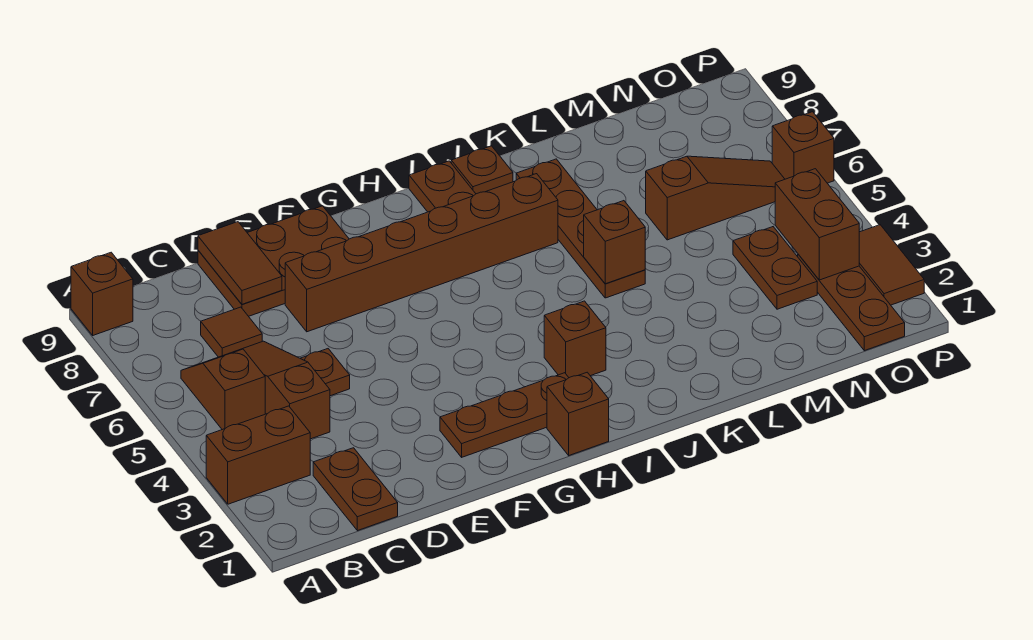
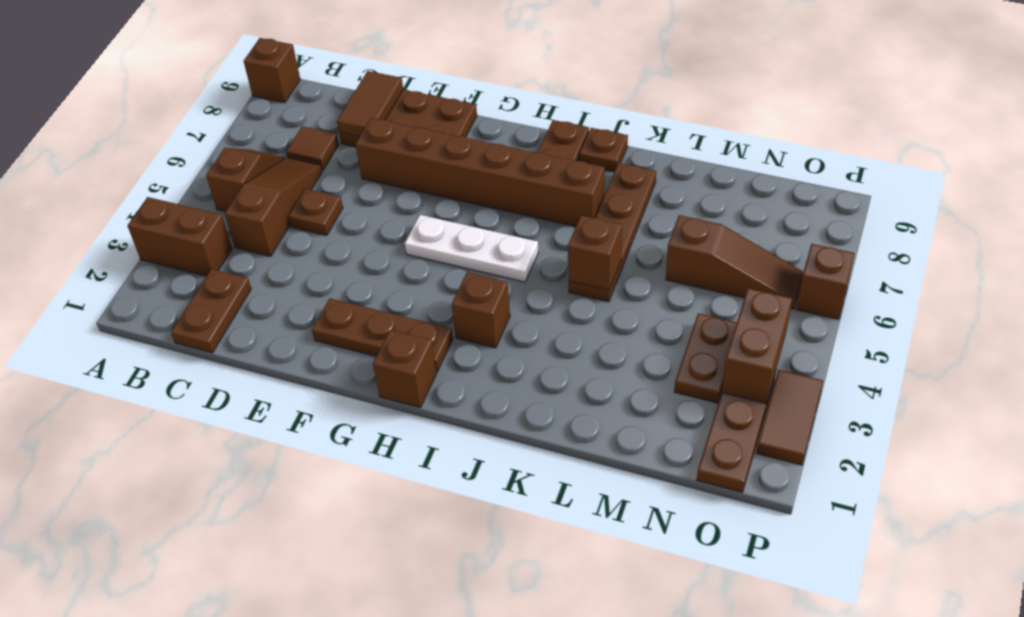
none -> white 1x3 plate [405,215,538,282]

